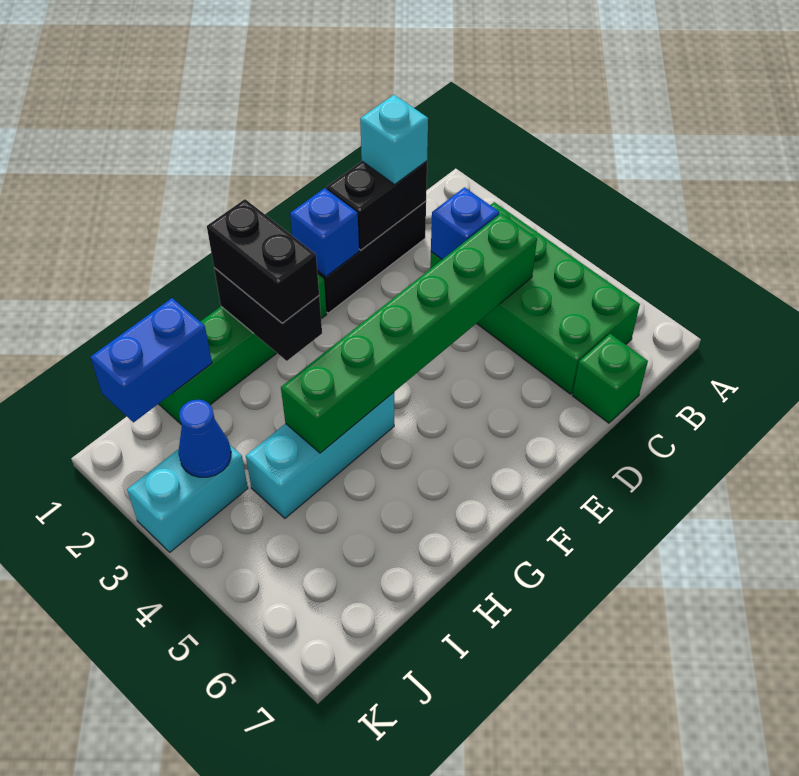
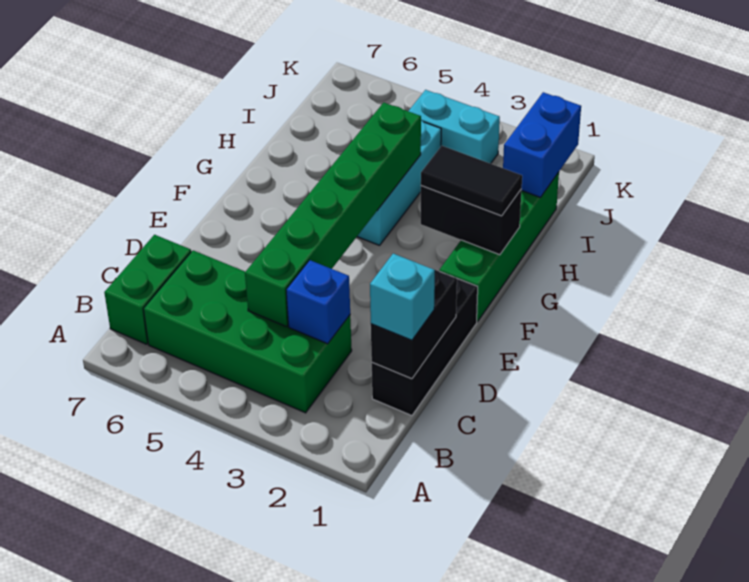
green 1x1 brick [573,334,648,423] -> green 1x2 brick [104,235,191,344]
blue 1x1 brick [290,188,359,277] -> none
black 1x2 brick [207,199,319,323] -> black 1x2 tile [421,146,522,216]
cyan 1x2 brick [127,445,248,552] -> cyan 1x2 brick turned to [409,90,500,164]
blue 1x1 cone [178,400,231,477] -> none

